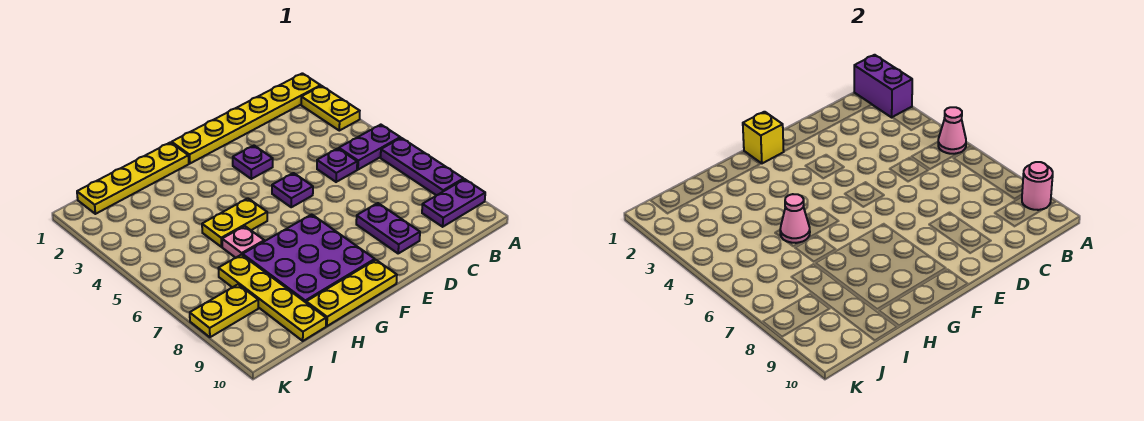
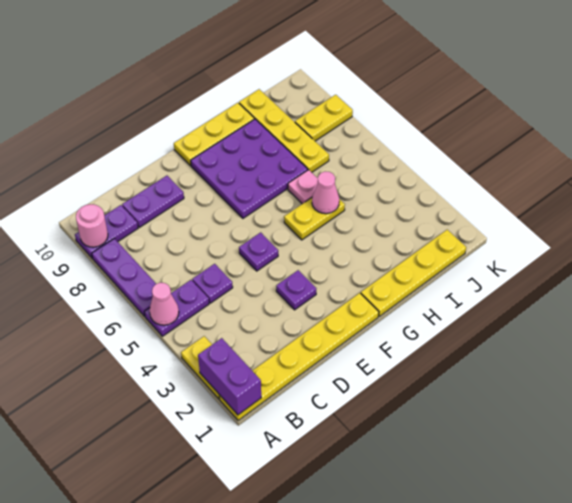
purple 1x2 plate [356,203,420,253] -> purple 1x2 plate turned to [122,176,184,227]
yellow 1x1 brick [743,112,784,163] -> none

